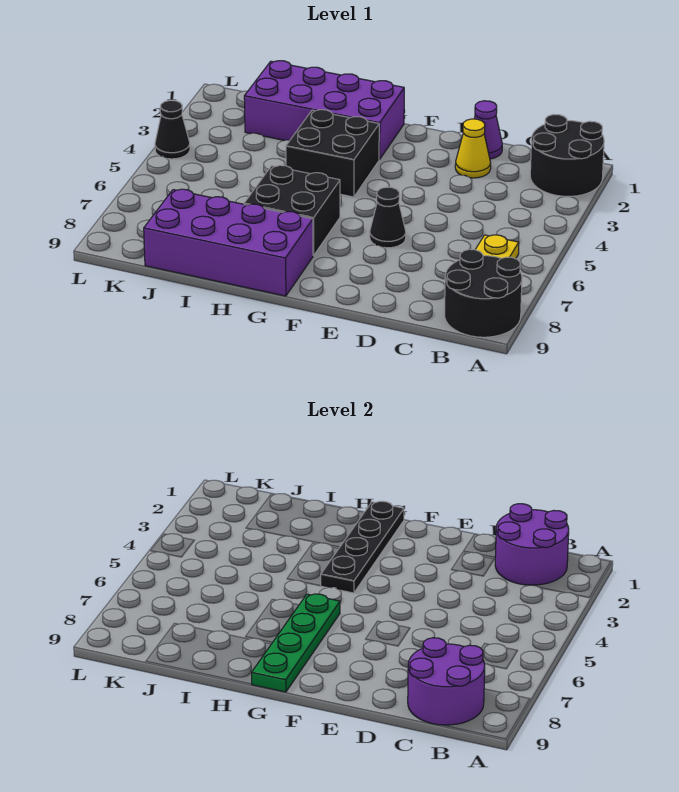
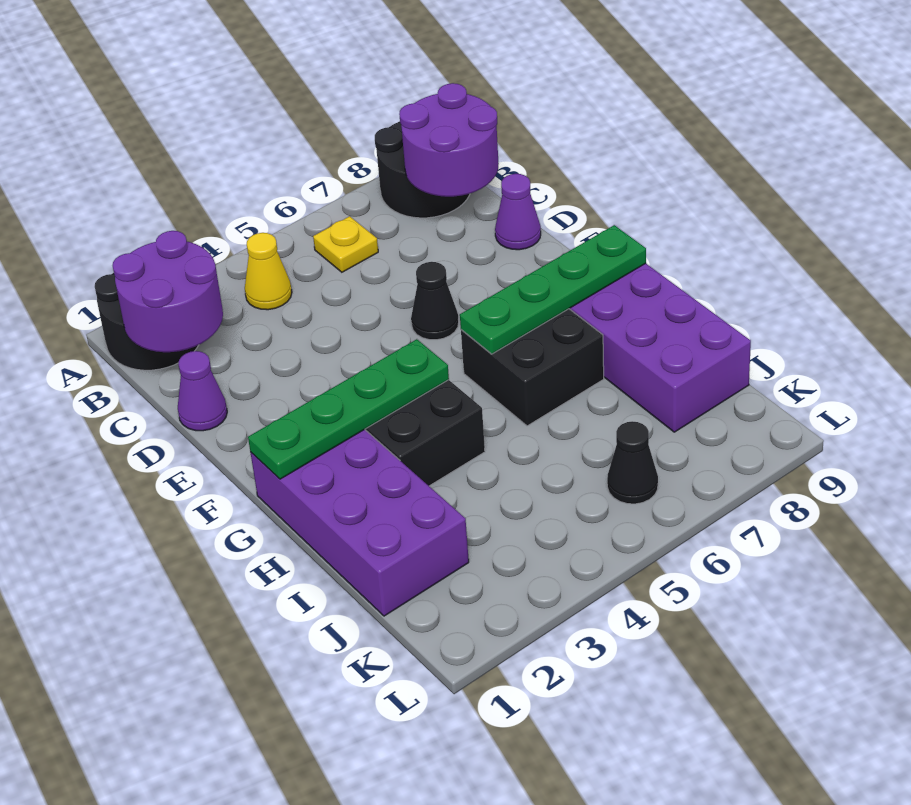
yellow 1x1 cone [455,119,491,178] -> yellow 1x1 cone moved to [245,233,292,310]
none -> purple 1x1 cone [495,174,541,250]
black 1x4 plate [321,501,404,593] -> green 1x4 plate [248,339,449,479]
black 1x1 cone [155,100,190,159] -> black 1x1 cone moved to [607,421,658,504]

